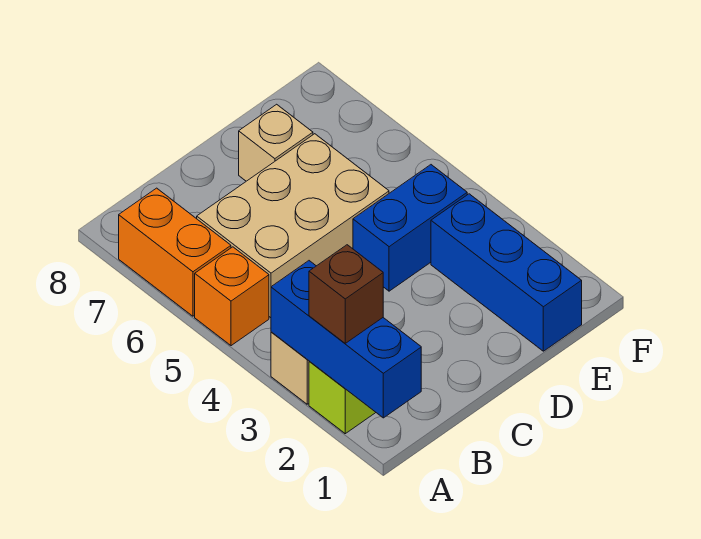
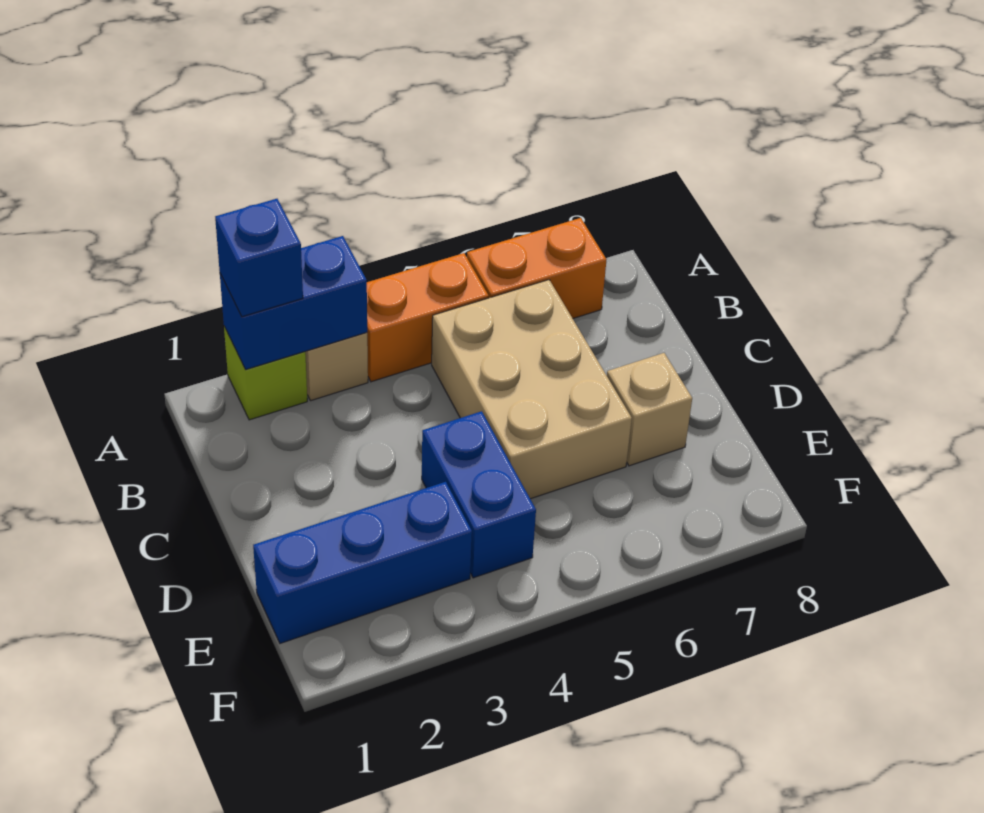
blue 1x3 brick [271,261,421,418] -> blue 1x2 brick [220,236,367,370]
brown 1x1 brick [309,245,383,343] -> blue 1x1 brick [215,199,303,317]
orange 1x1 brick [195,247,269,346] -> orange 1x2 brick [367,253,489,382]

